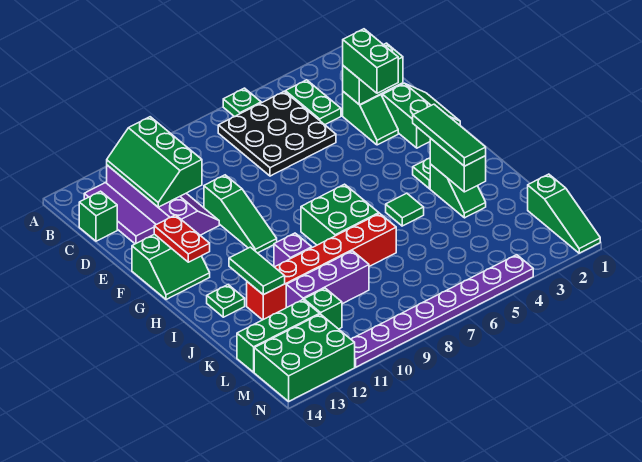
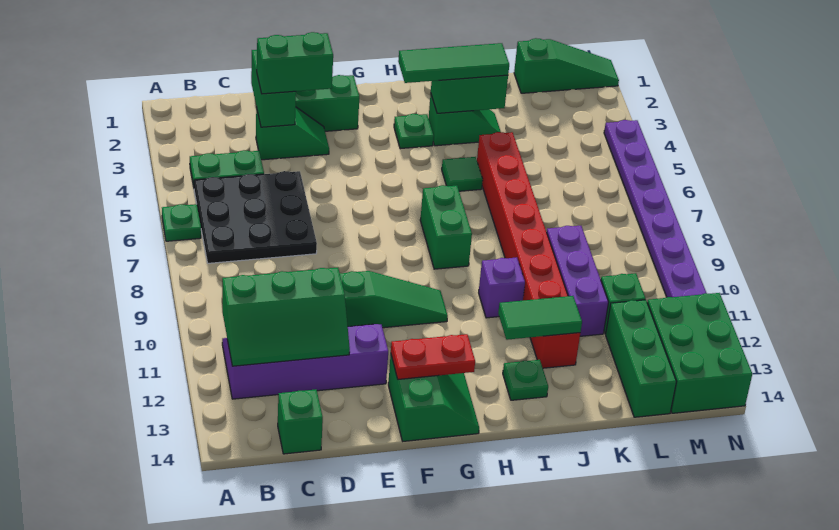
purple 1x3 tile [84,182,156,244] -> none
green 2x2 brick [301,184,379,245] -> green 1x2 brick [420,185,472,269]
red 1x6 brick [247,213,396,320] -> red 1x8 brick [477,132,580,368]

